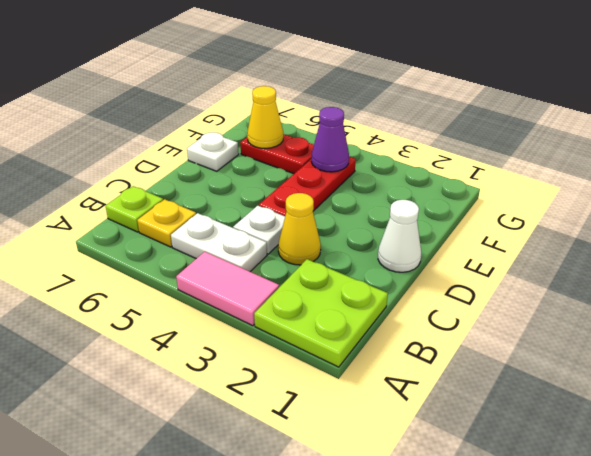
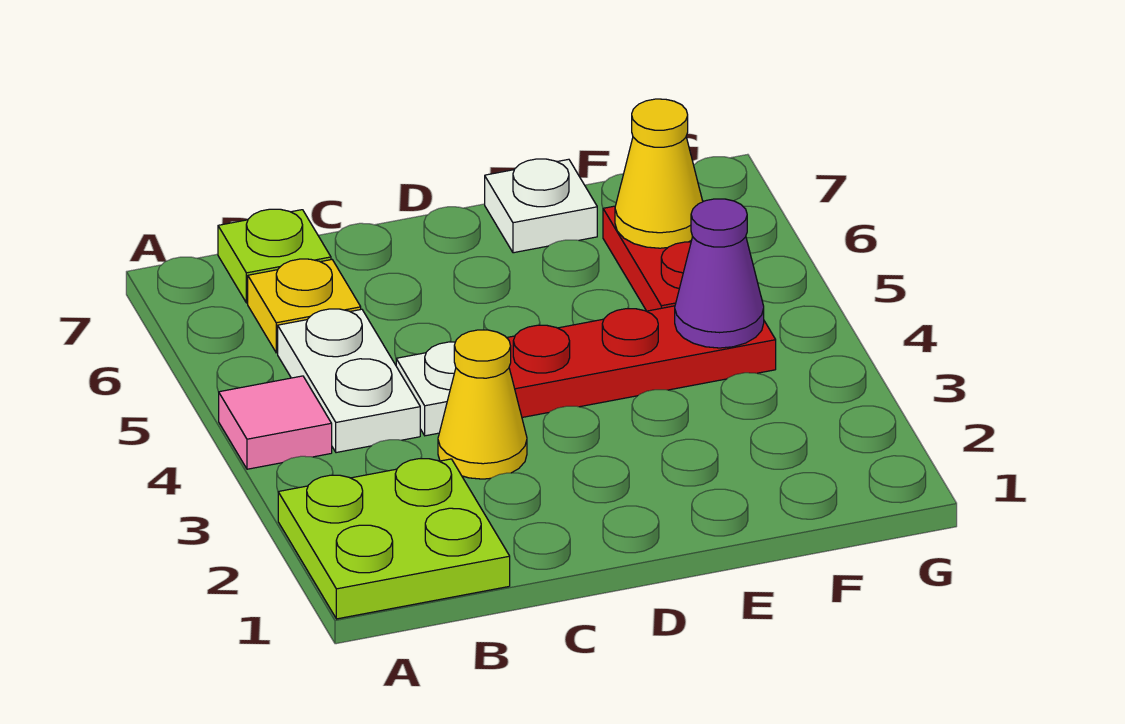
pink 1x2 tile [176,252,279,326] -> pink 1x1 tile [219,376,332,469]
white 1x1 cone [378,200,421,272] -> none

